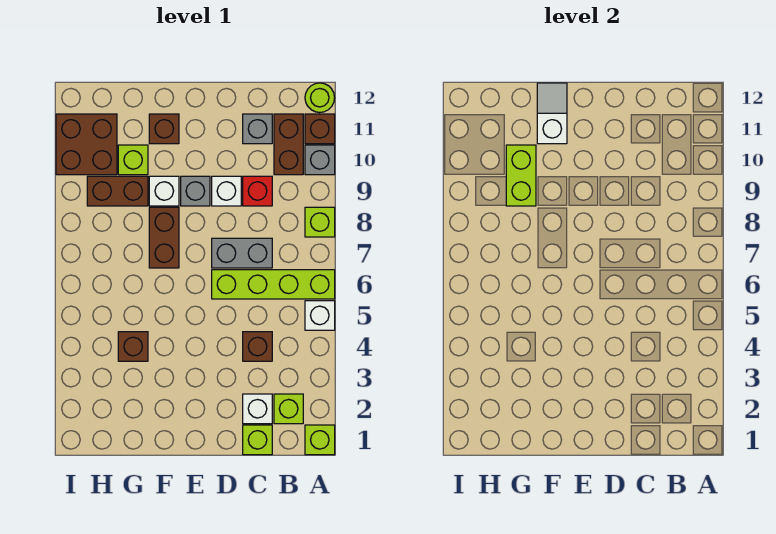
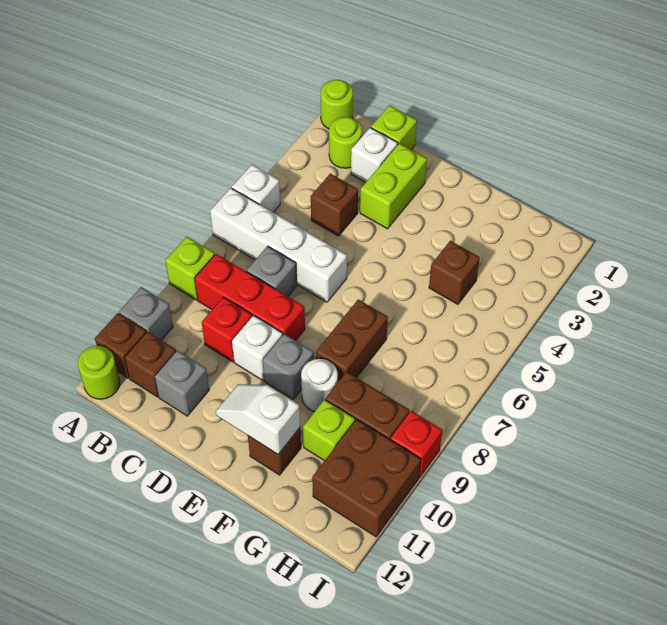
lime 1x1 brick [305,425,335,455] -> lime 1x1 round brick [321,80,353,129]
lime 1x4 brick [212,270,335,299] -> white 1x4 brick [210,188,347,302]
lime 1x1 brick [274,394,303,424] -> lime 1x1 round brick [329,117,362,168]
none -> red 1x3 brick [195,254,305,341]
brown 1x2 brick [274,114,303,175] -> brown 1x1 brick [125,332,176,397]
grey 1x2 brick [212,238,272,268] -> grey 1x1 brick [247,246,297,296]
white 1x1 brick [149,176,179,206] -> white 1x1 round brick [301,359,338,412]
white 1x2 slope [537,83,567,144] -> white 1x2 slope turned to [216,384,300,454]
lime 1x2 brick [506,145,536,206] -> lime 1x2 brick moved to [360,143,427,229]
none -> red 1x1 brick [390,411,442,478]

